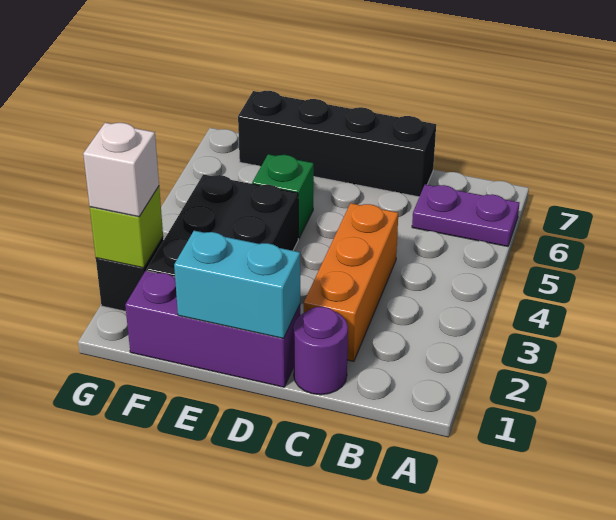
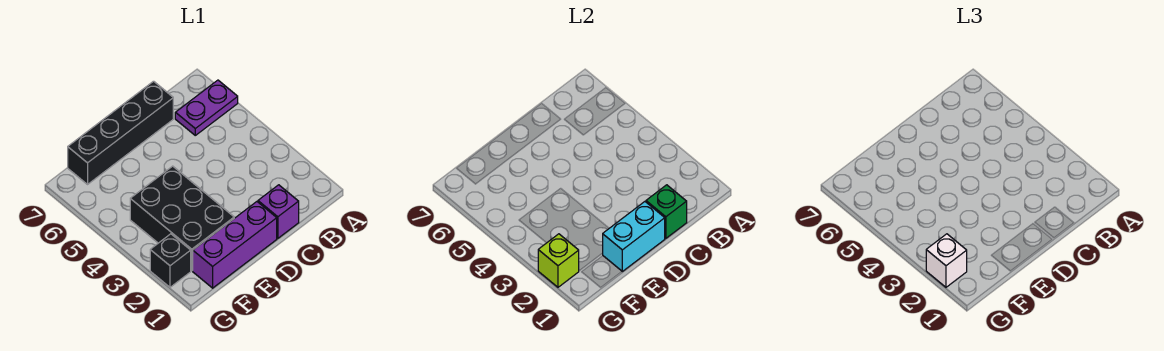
purple 1x1 round brick [293,307,348,395] -> purple 1x1 brick [258,185,299,238]
orange 1x3 brick [304,203,398,361] -> none
green 1x1 brick [252,154,314,238] -> green 1x1 brick moved to [646,185,687,238]

